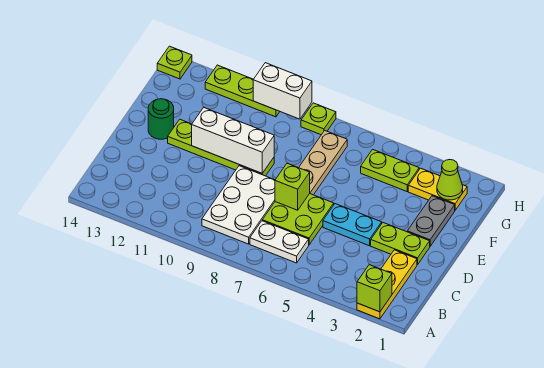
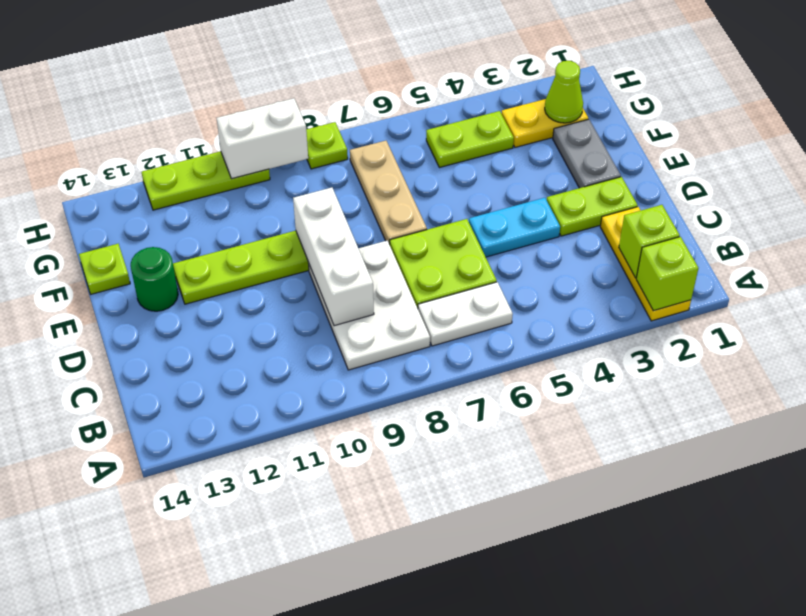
lime 1x1 brick [275,163,310,210] -> lime 1x1 brick moved to [619,205,680,278]
white 1x3 brick [192,108,274,173] -> white 1x3 brick turned to [293,188,374,326]
lime 1x1 plate [157,46,192,79] -> lime 1x1 plate moved to [79,244,130,294]

